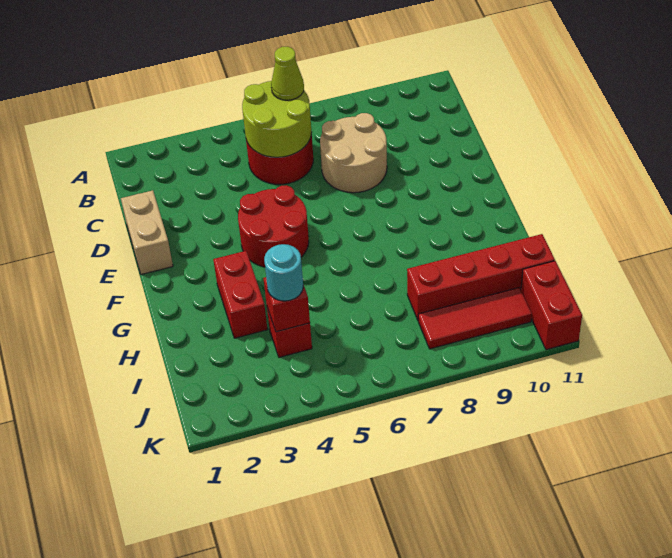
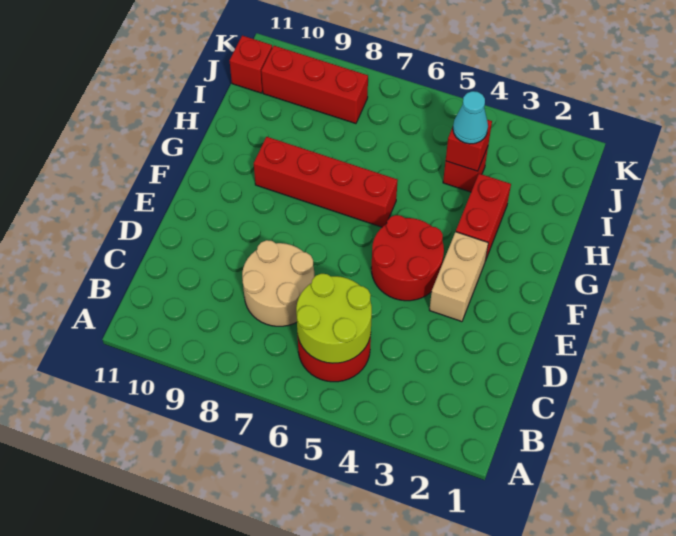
lime 1x1 cone [271,47,304,100] -> none
tan 1x2 brick [121,190,173,274] -> tan 1x2 brick moved to [430,232,488,322]
cyan 1x1 round brick [264,244,304,301] -> cyan 1x1 cone [453,91,488,144]
red 1x4 brick [407,234,555,320] -> red 1x4 brick moved to [254,137,398,227]
red 1x3 tile [418,288,532,349] -> red 1x3 brick [261,46,368,124]
red 1x2 brick [521,261,582,350] -> red 1x1 brick [230,36,272,93]

